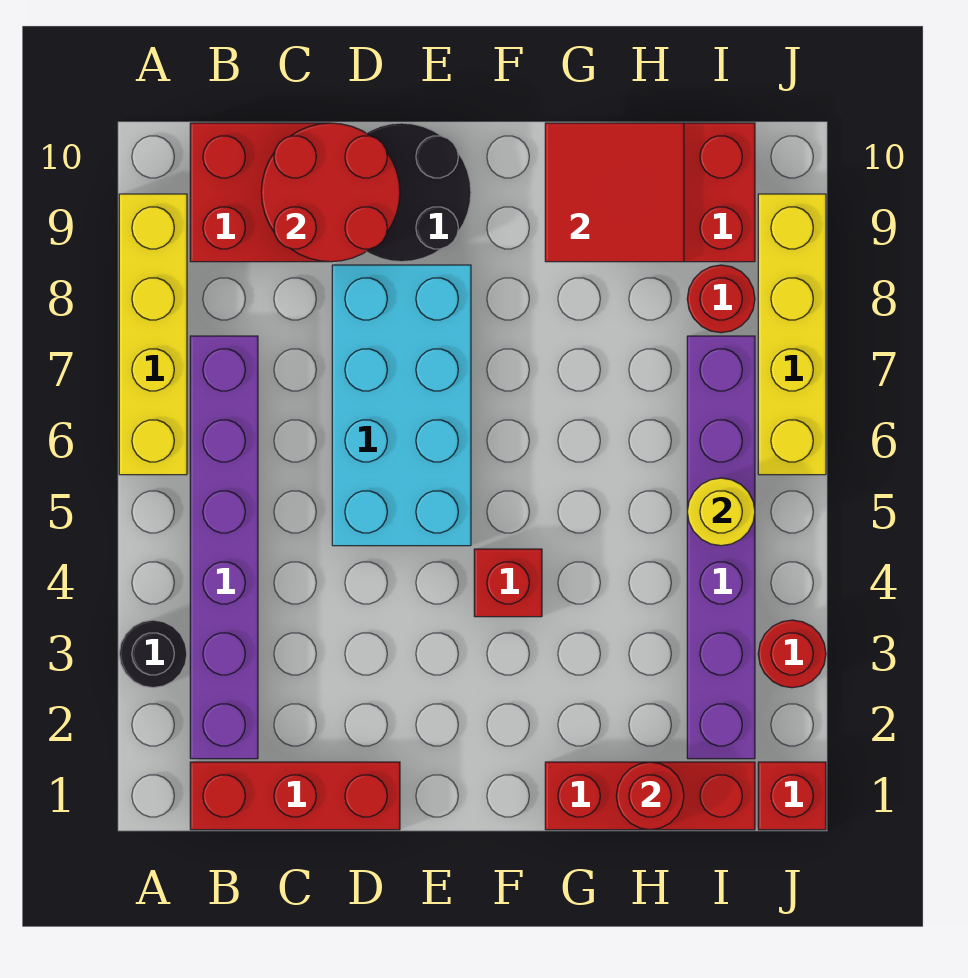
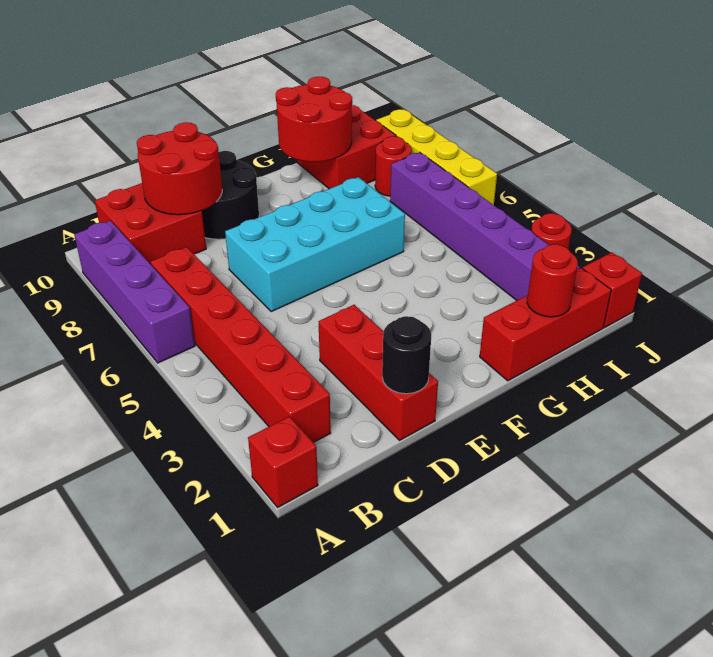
black 1x1 round brick [119,620,187,688] -> black 1x1 round brick moved to [382,316,432,394]
yellow 1x4 brick [119,194,187,475] -> purple 1x4 brick [74,221,195,363]
red 1x3 brick [190,762,400,830] -> red 1x3 brick turned to [319,305,438,440]
purple 1x6 brick [190,336,258,759] -> red 1x6 brick [151,247,331,442]
cyan 2x4 brick [332,265,471,546] -> cyan 2x4 brick turned to [225,177,405,312]
red 1x1 brick [474,549,542,617] -> red 1x1 brick moved to [248,416,318,507]
red 2x2 tile [545,123,684,262] -> red 2x2 round brick [276,76,352,162]
yellow 1x1 round brick [687,478,755,546] -> none

